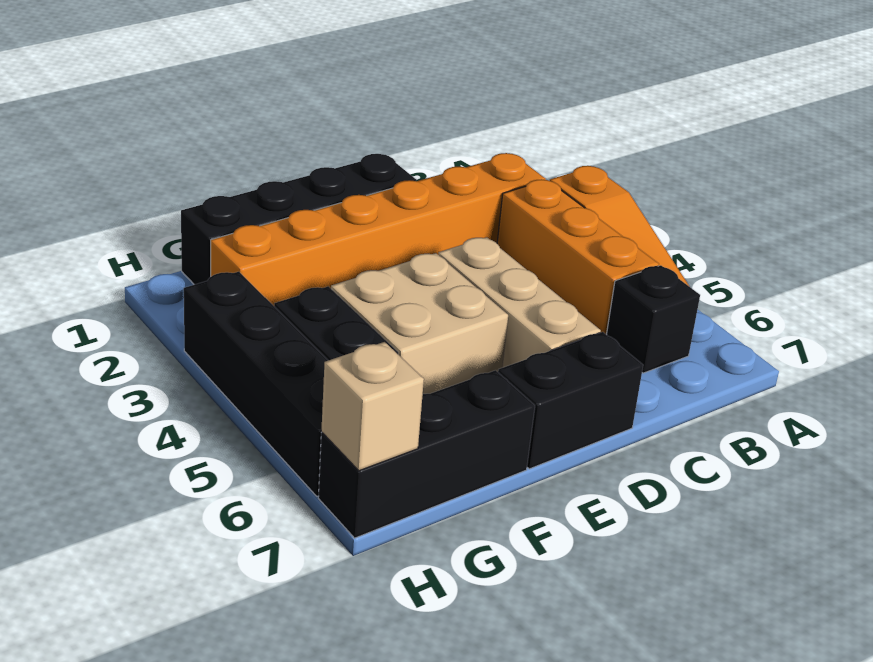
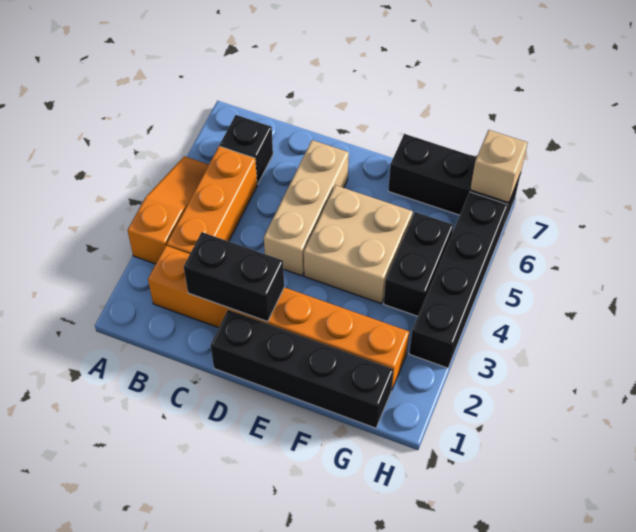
black 1x2 brick [498,332,643,469] -> black 1x2 brick moved to [184,232,284,322]

